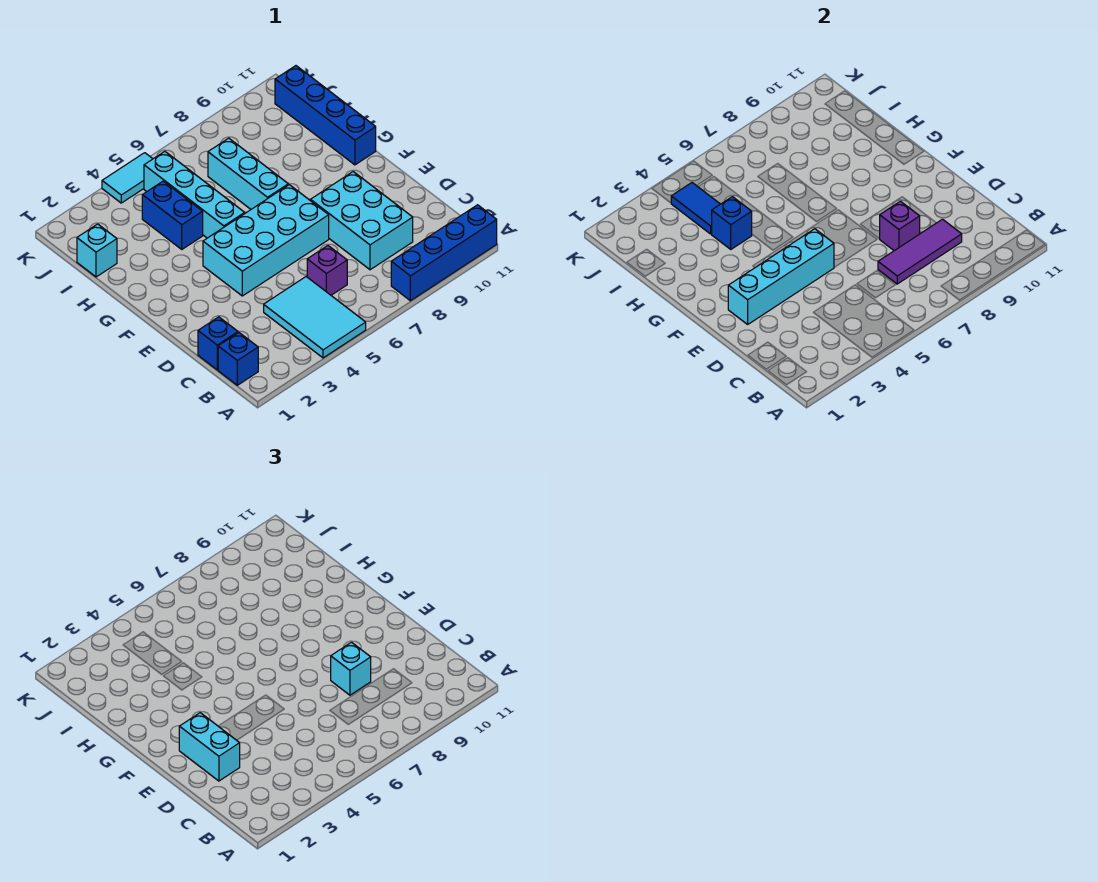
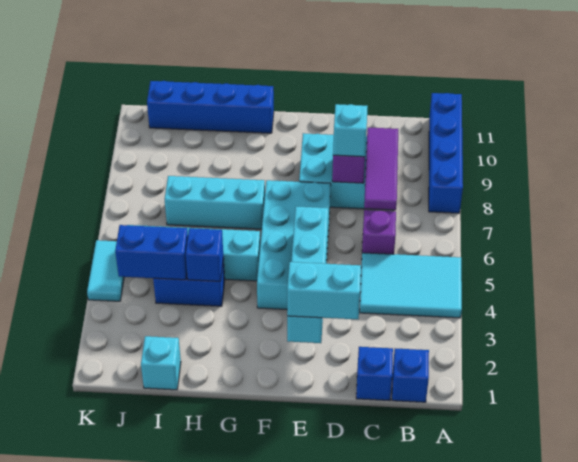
blue 1x2 tile [671,183,720,234] -> blue 1x2 brick [115,225,188,280]

